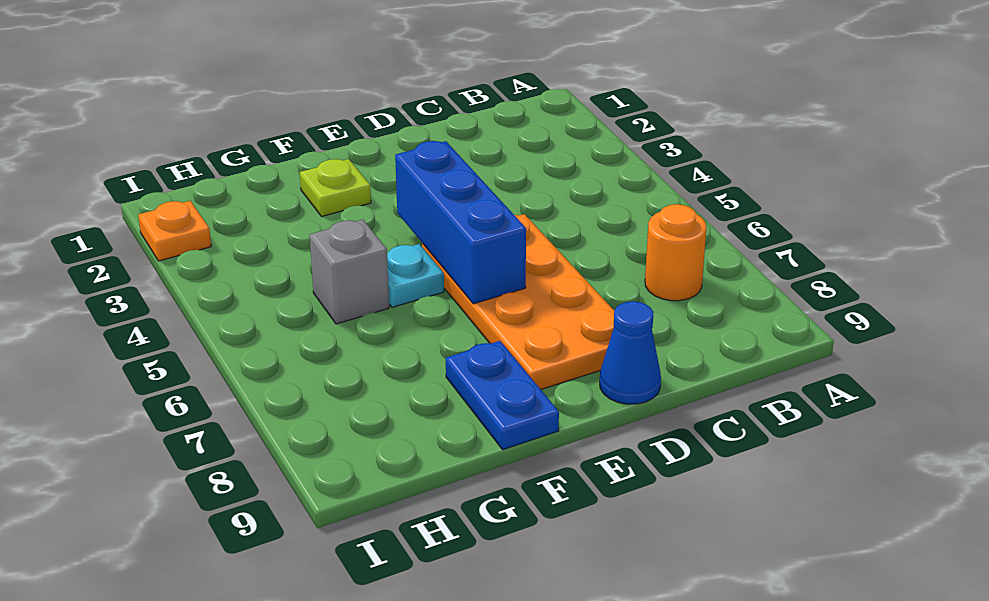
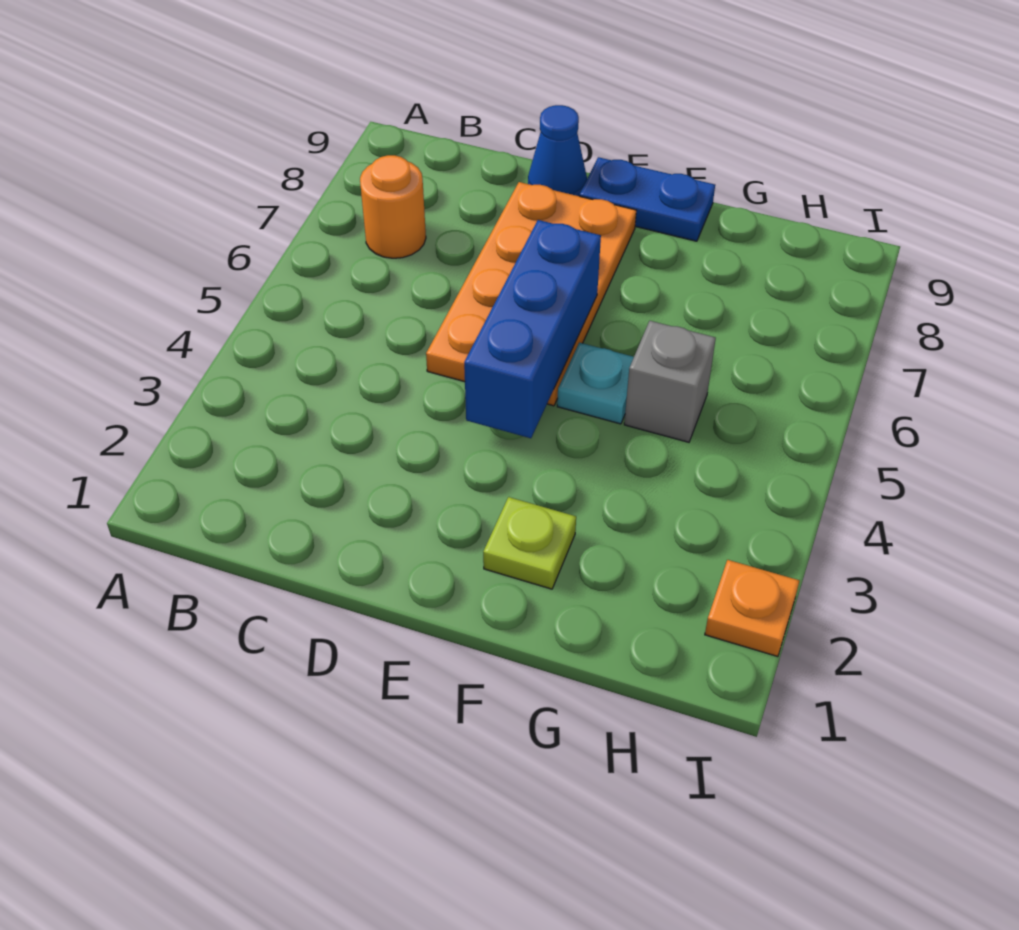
blue 1x2 plate [446,341,559,450] -> blue 1x2 plate turned to [580,157,715,241]

